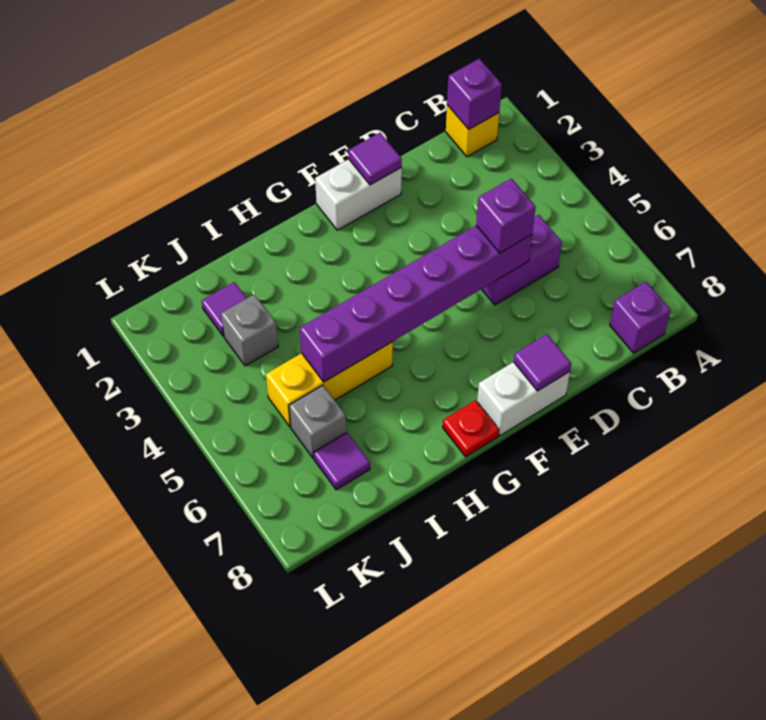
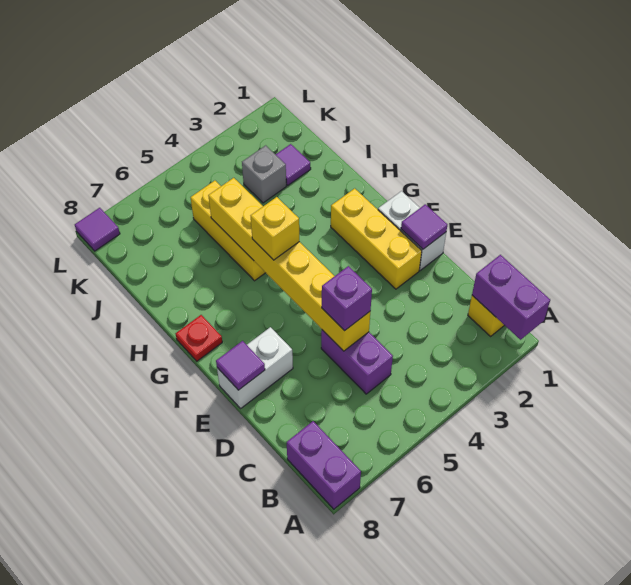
purple 1x1 brick [447,59,502,129] -> purple 1x2 brick [472,255,550,340]
purple 1x1 brick [610,282,671,353] -> purple 1x2 brick [287,421,361,509]
purple 1x6 brick [300,226,532,382] -> yellow 1x6 brick [208,178,370,351]
none -> yellow 1x3 brick [331,188,422,289]
white 1x2 brick [477,362,570,436] -> white 1x2 brick turned to [217,327,293,408]
none -> yellow 1x1 brick [251,197,299,260]
grey 1x1 brick [289,385,346,458] -> none
purple 1x1 tile [314,432,370,490] -> purple 1x1 tile moved to [75,208,120,251]

